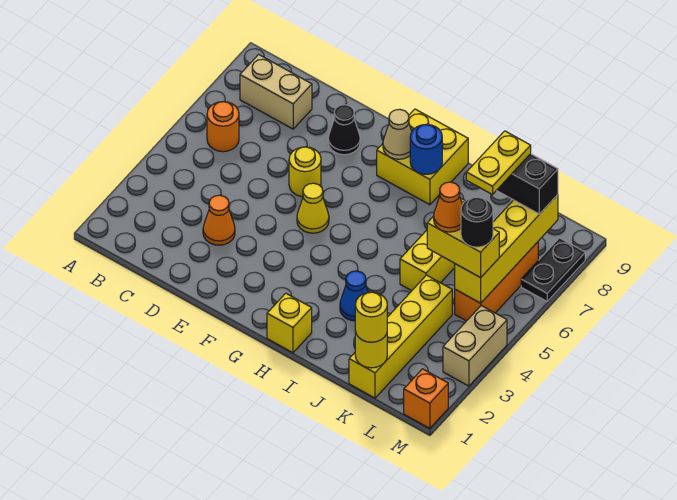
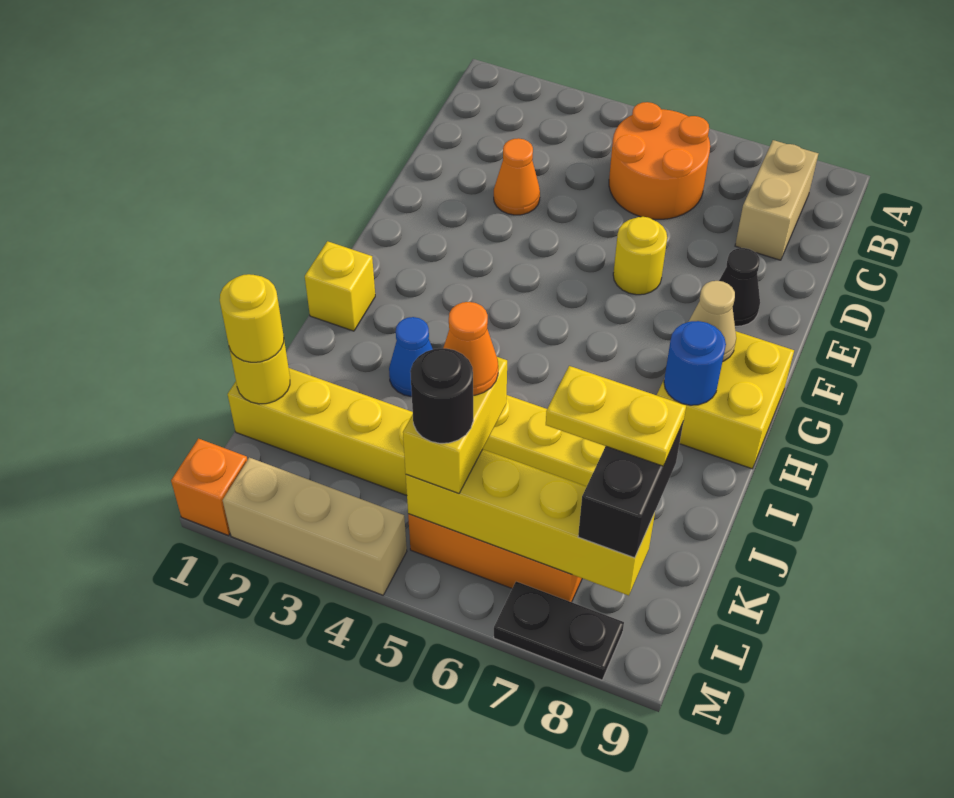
orange 1x1 round brick [207,102,239,152] -> orange 2x2 round brick [609,102,710,219]
yellow 1x1 cone [297,183,329,233] -> none
tan 1x2 brick [443,306,507,386] -> tan 1x3 brick [223,457,407,595]

